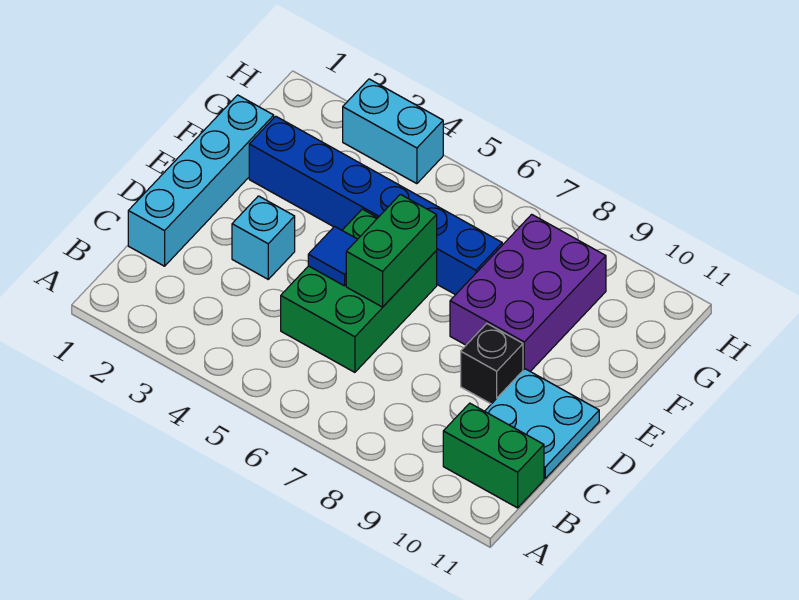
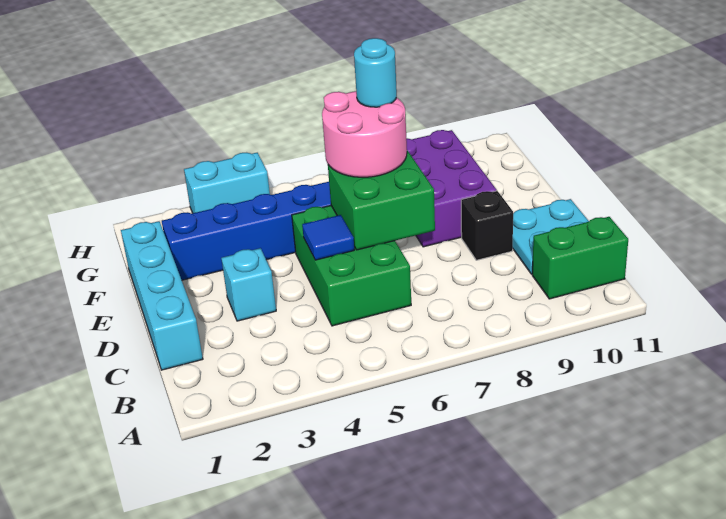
green 1x2 brick [346,194,437,307] -> green 2x2 brick [328,150,435,250]
none -> pink 2x2 round brick [322,91,407,177]
none -> cyan 1x1 round brick [354,38,397,107]

